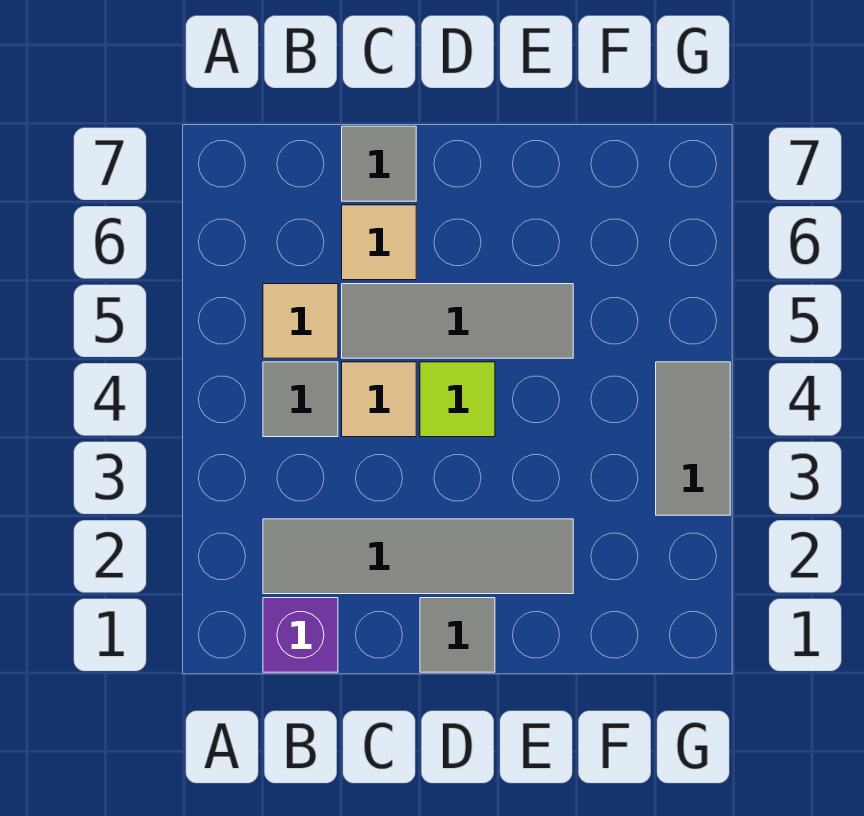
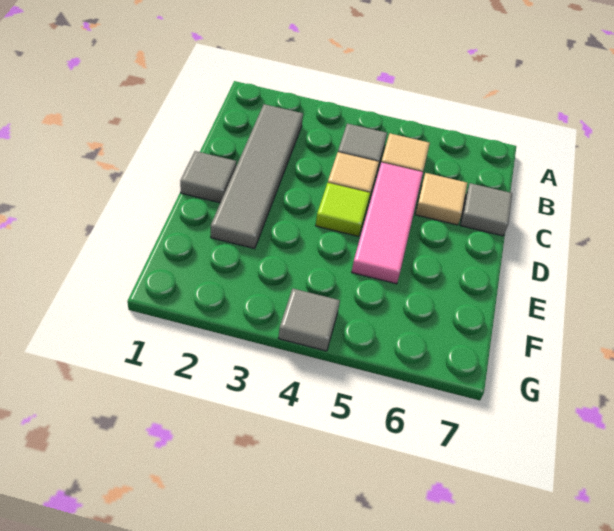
purple 1x1 brick [263,598,338,672] -> none
grey 1x3 tile [342,284,573,358] -> pink 1x3 tile [352,162,423,284]
grey 1x2 tile [656,362,730,515] -> grey 1x1 tile [279,289,340,351]

